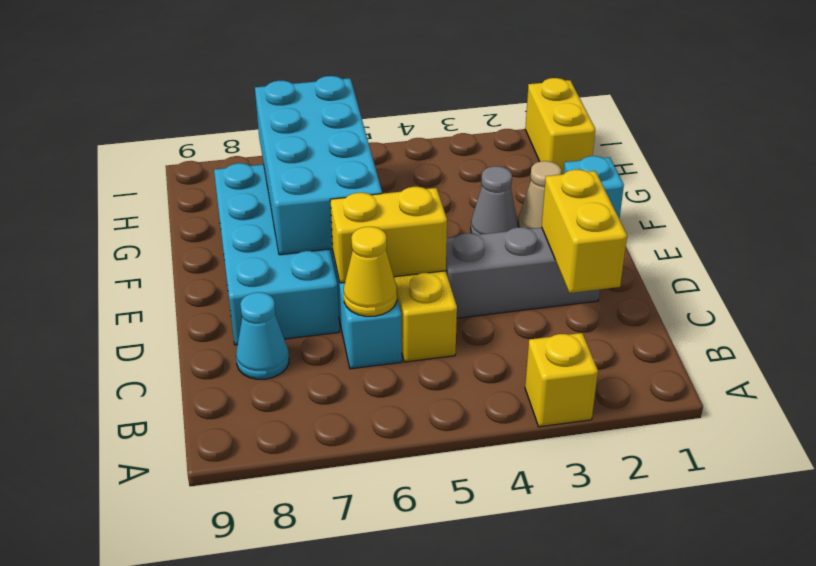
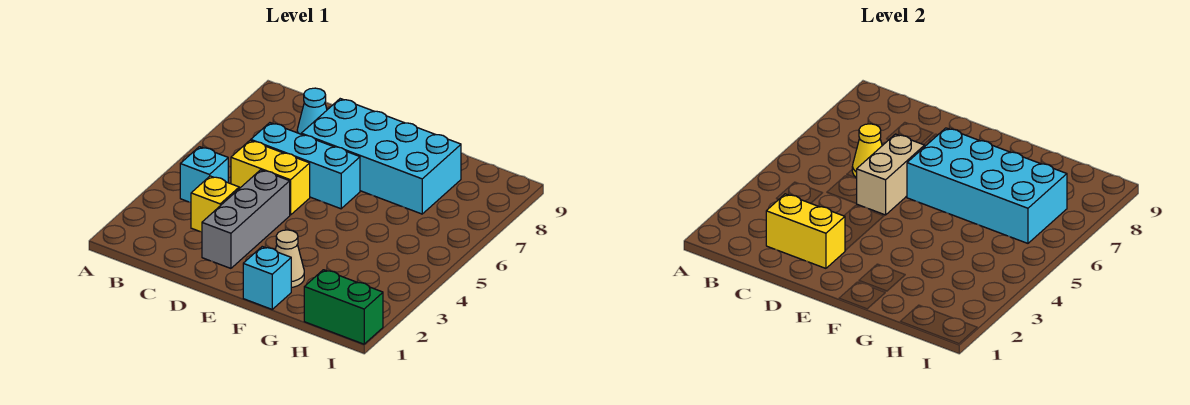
yellow 1x1 brick [525,333,598,427] -> yellow 1x1 brick moved to [191,176,239,232]
none -> cyan 1x1 brick [180,147,228,202]
yellow 1x2 brick [330,187,447,283] -> tan 1x2 brick [856,134,925,215]
grey 1x1 cone [471,166,518,235] -> none
yellow 1x2 brick [525,78,595,174] -> green 1x2 brick [304,270,383,344]

